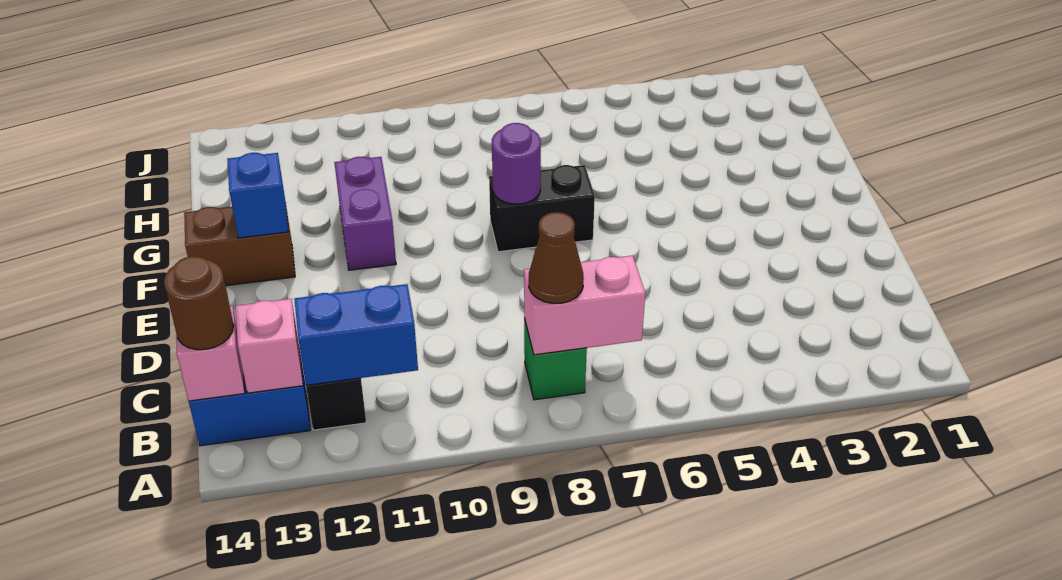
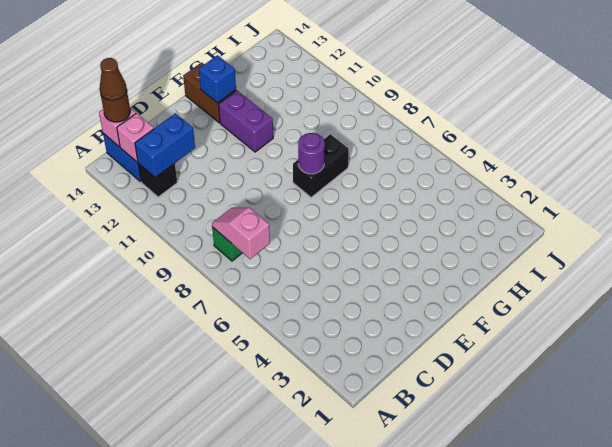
pink 1x2 brick [524,256,645,355] -> pink 1x2 slope [212,208,270,259]
brown 1x1 cone [529,212,584,303] -> brown 1x1 cone moved to [99,58,127,101]
blue 1x2 brick [294,284,418,385] -> blue 1x2 brick turned to [135,113,195,178]
black 1x2 brick [489,165,595,252] -> black 1x2 brick turned to [293,134,349,197]
purple 1x2 brick [334,157,396,270] -> purple 1x2 brick turned to [219,91,273,152]

